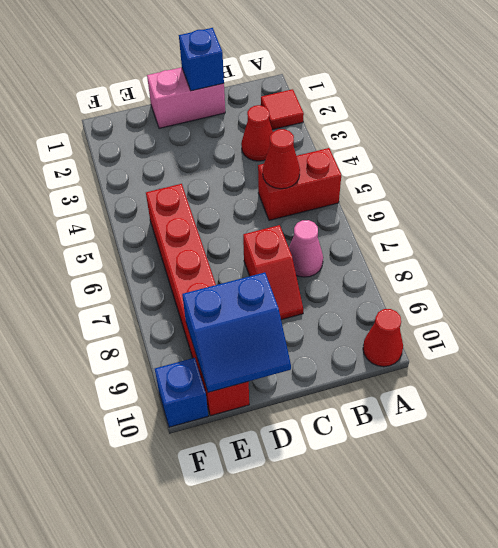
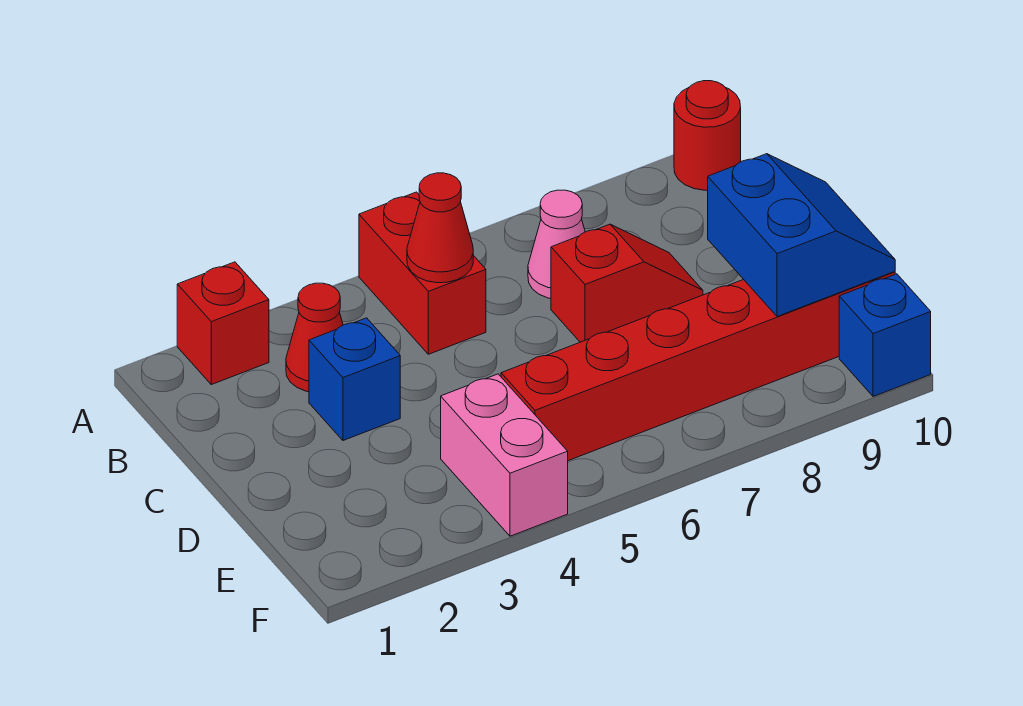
red 1x1 tile [261,89,304,130] -> red 1x1 brick [177,262,269,385]
red 1x1 cone [363,309,403,367] -> red 1x1 round brick [674,81,741,190]
pink 1x2 brick [147,67,225,128] -> pink 1x2 brick moved to [441,374,568,536]
blue 1x1 brick [179,28,224,91] -> blue 1x1 brick moved to [309,318,400,440]

